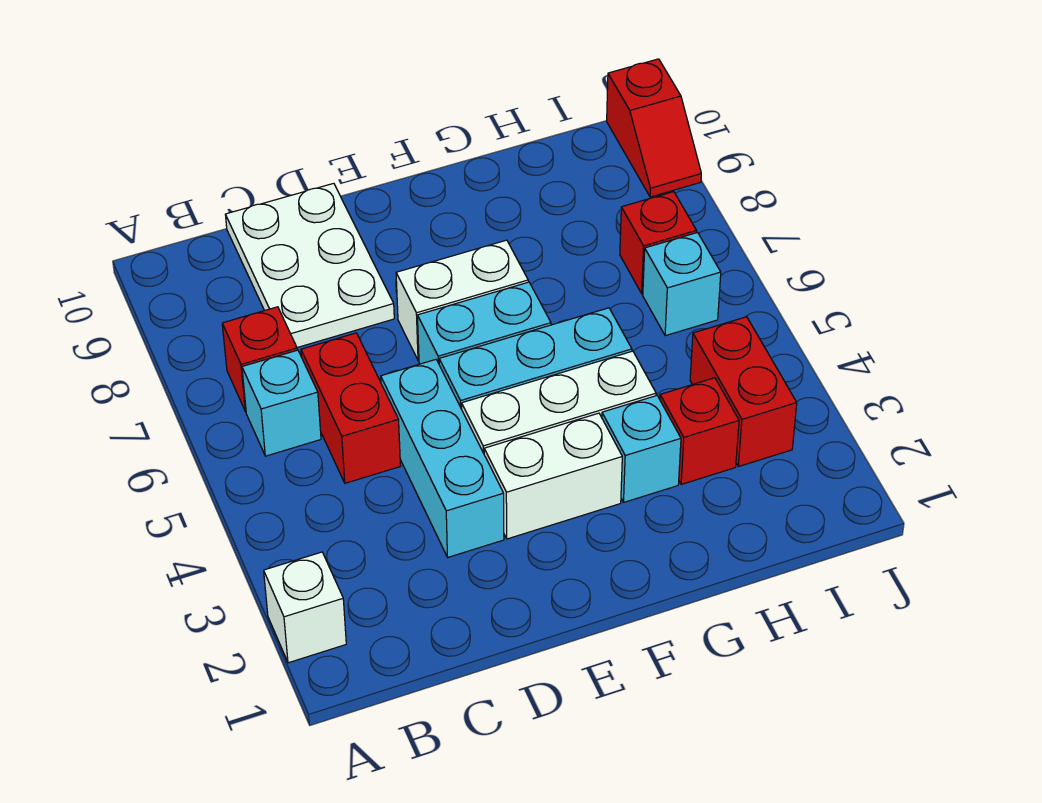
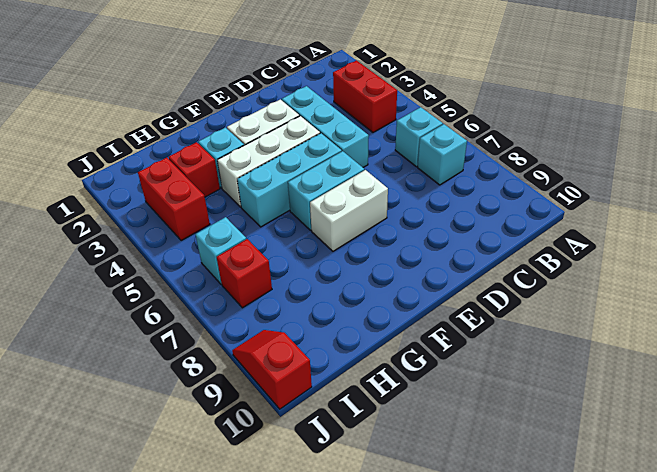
white 1x1 brick [264,552,346,663] -> none
red 1x1 brick [222,307,297,412] -> cyan 1x1 brick [418,124,467,185]
red 1x2 brick [301,333,400,483] -> red 1x2 brick moved to [333,60,397,132]
white 2x3 plate [225,183,394,348] -> none

